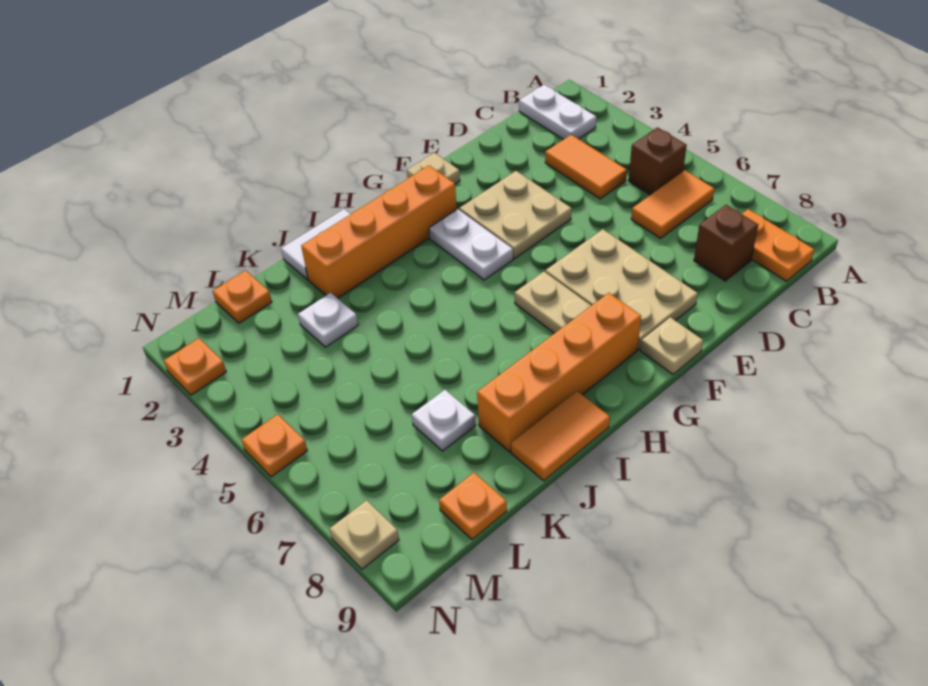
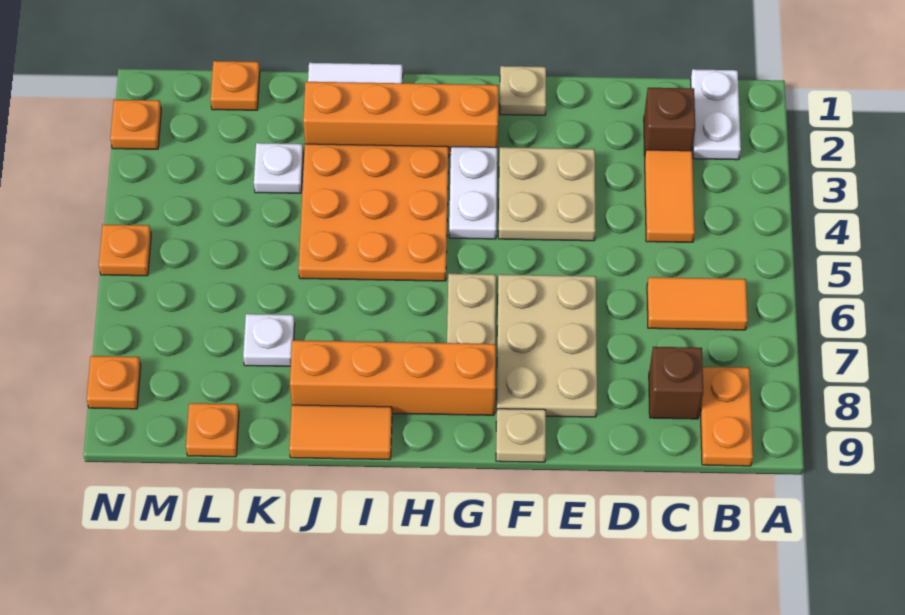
brown 1x1 brick [629,127,687,195] -> brown 1x1 brick moved to [644,88,695,156]
none -> orange 3x3 plate [299,144,449,281]
tan 1x1 plate [330,500,399,569] -> orange 1x1 plate [87,356,141,409]

